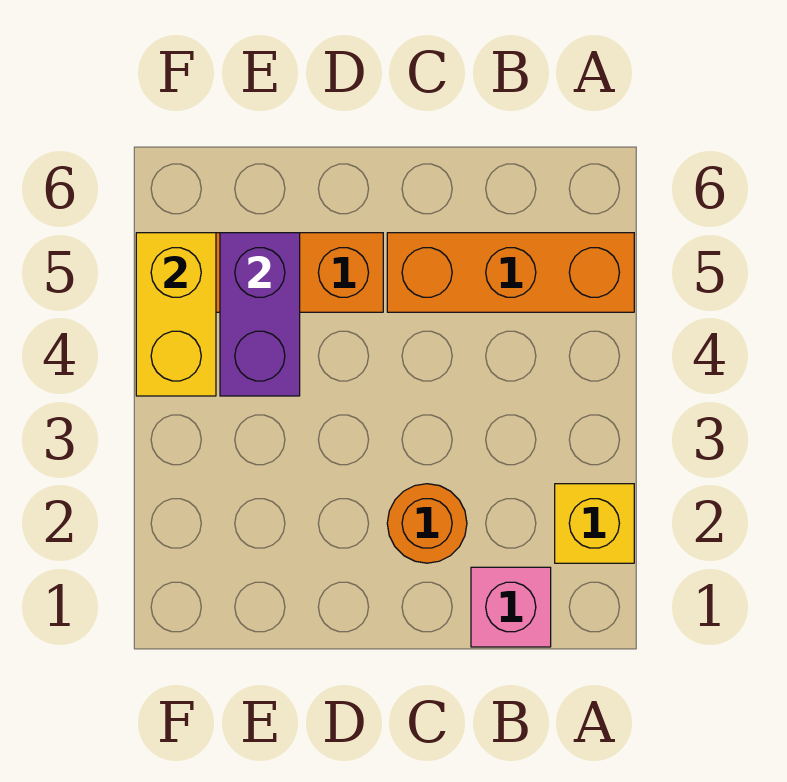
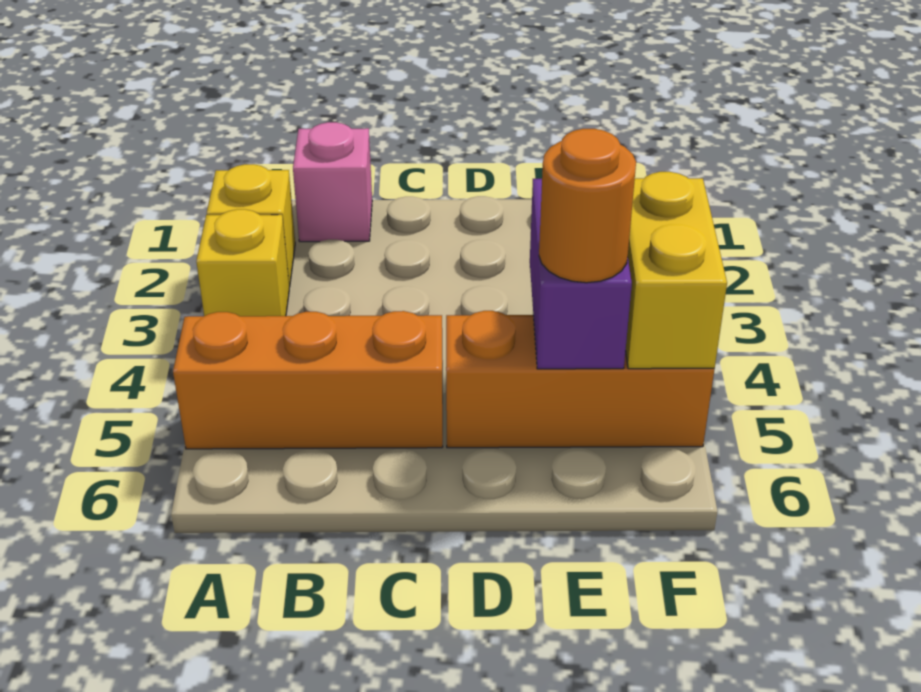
none -> yellow 1x1 brick [196,209,289,316]
orange 1x1 round brick [387,484,467,563] -> orange 1x1 round brick moved to [539,129,636,283]

